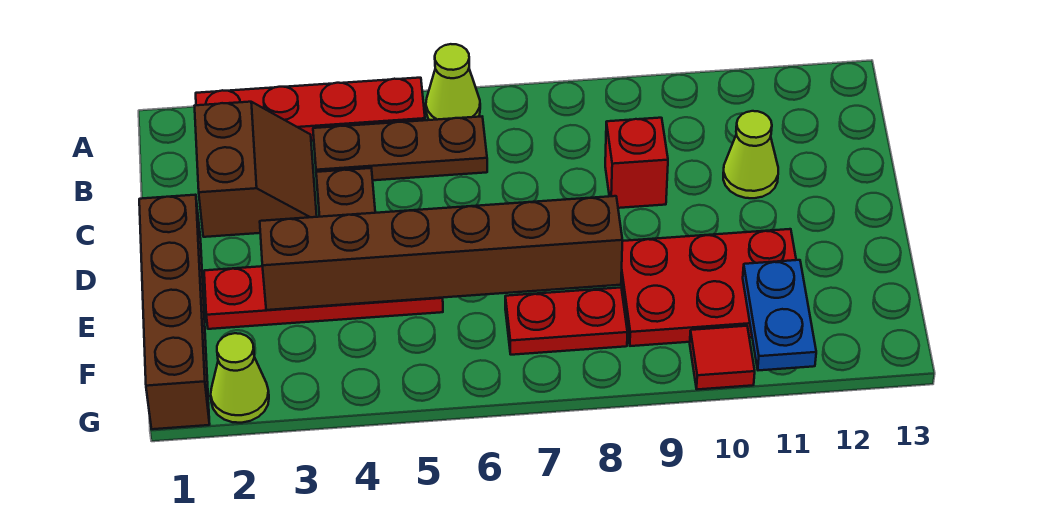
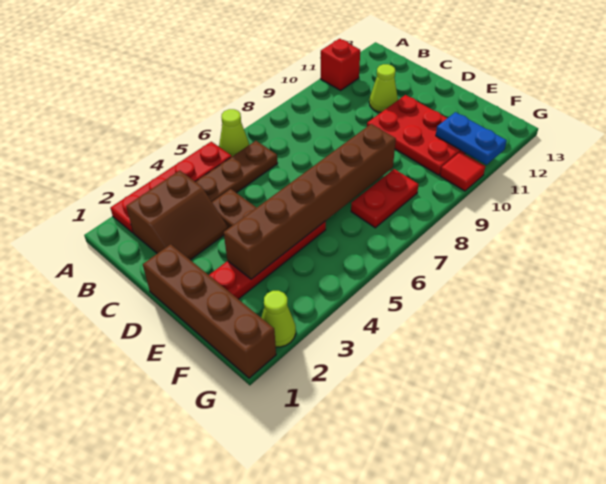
brown 2x2 slope [195,102,317,237] -> brown 2x2 slope turned to [126,171,228,260]
red 1x1 brick [605,118,668,208] -> red 1x1 brick moved to [320,39,360,90]
red 2x3 plate [621,229,796,346] -> red 2x3 plate turned to [367,95,465,175]

